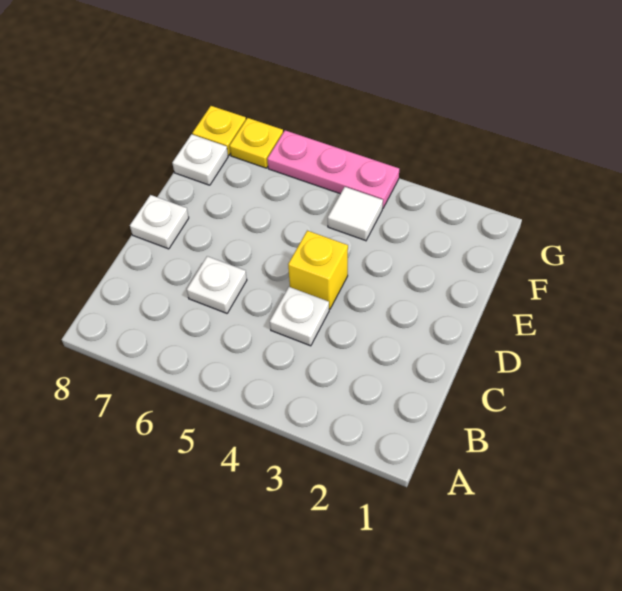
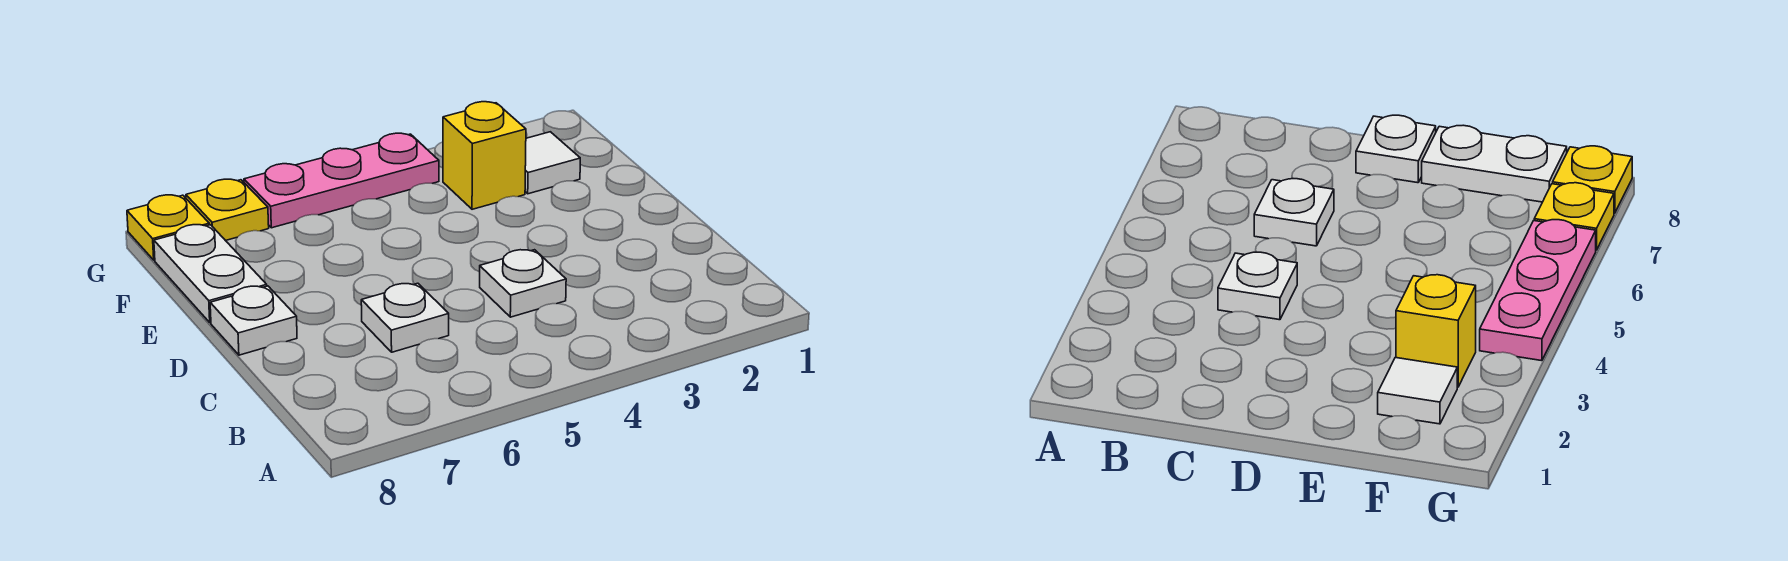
yellow 1x1 brick [288,231,348,309] -> yellow 1x1 brick moved to [443,102,526,209]
white 1x1 tile [328,187,383,241] -> white 1x1 tile moved to [525,132,580,194]
white 1x1 plate [172,134,228,185] -> white 1x2 plate [154,225,267,323]

